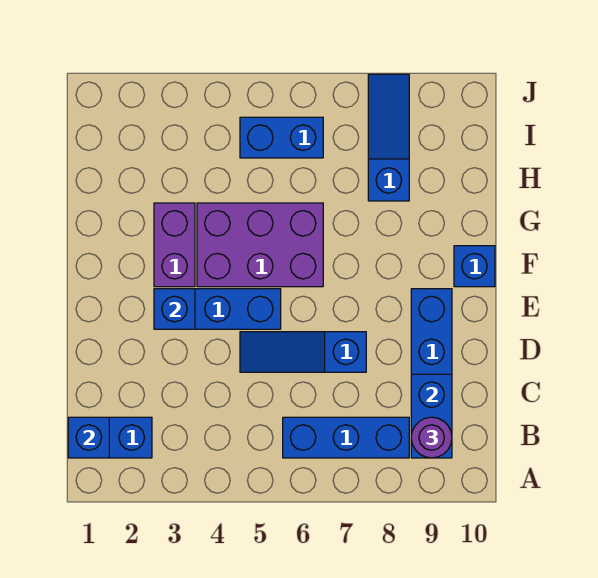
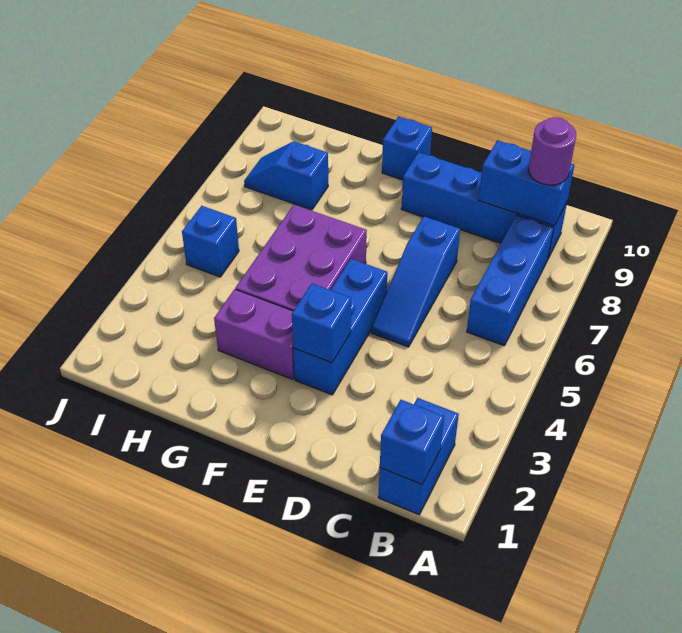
blue 1x3 slope [368,74,409,201] -> blue 1x2 slope [244,141,328,210]
blue 1x2 brick [240,117,323,158] -> blue 1x1 brick [182,206,239,277]

